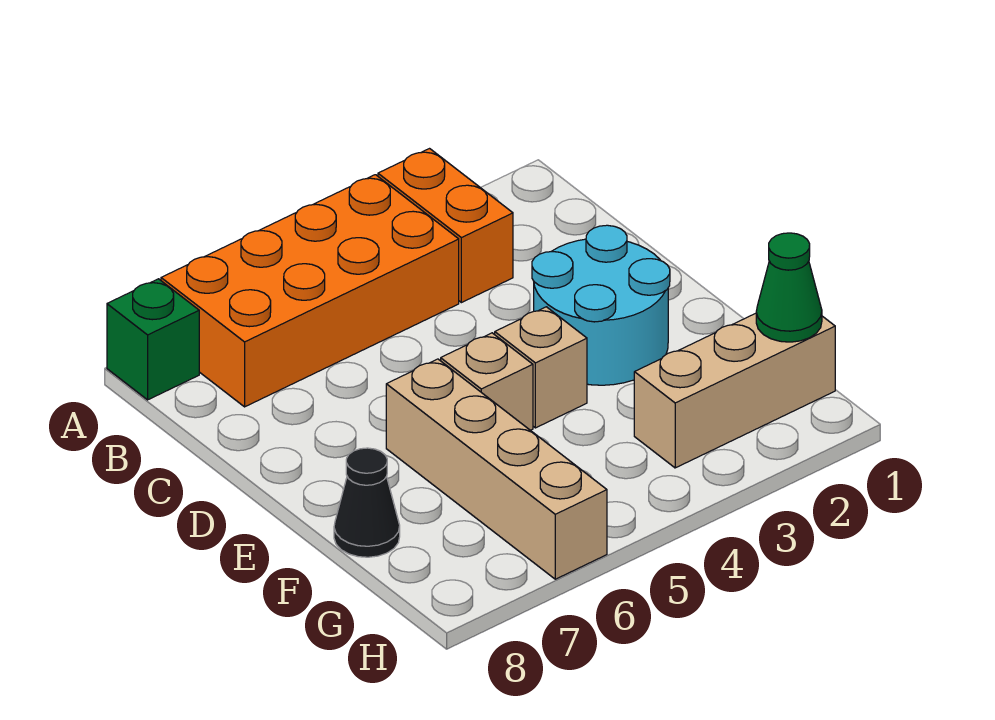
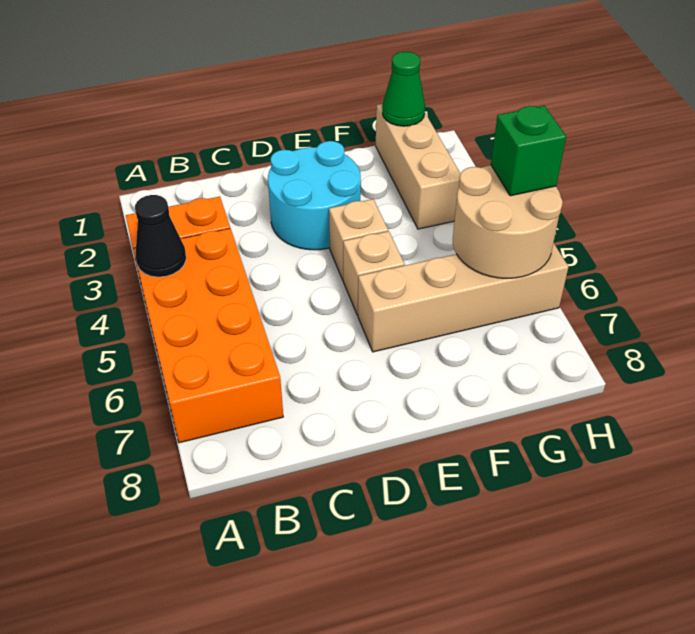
green 1x1 brick [107,279,199,400] -> green 1x1 brick moved to [491,106,566,196]
black 1x1 cone [334,448,400,557] -> black 1x1 cone moved to [135,195,186,277]
none -> tan 2x2 round brick [453,165,563,278]

